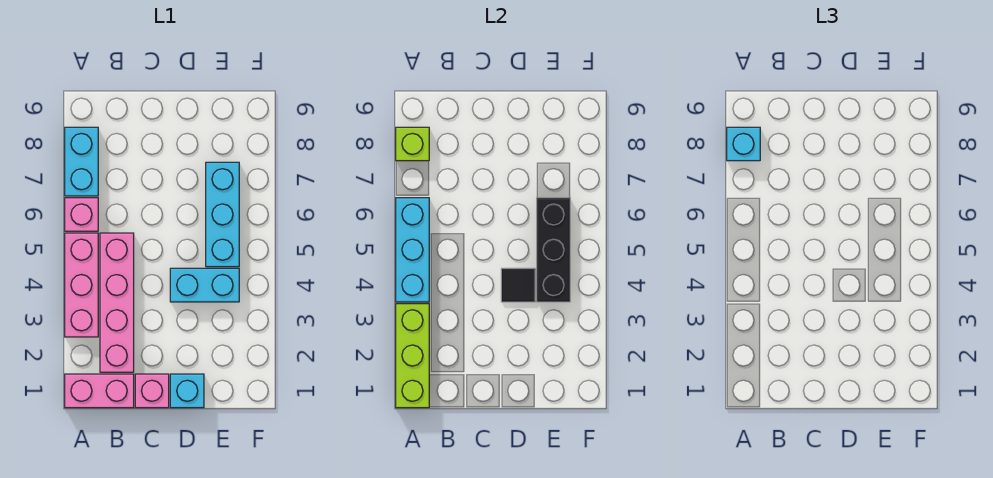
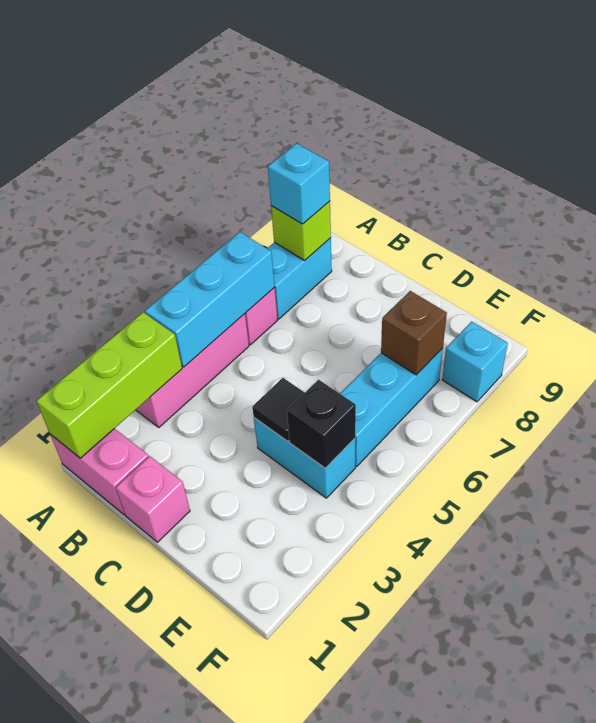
pink 1x4 brick [100,233,134,372] -> none
cyan 1x1 brick [170,374,204,408] -> cyan 1x1 brick moved to [442,322,508,402]
black 1x3 brick [537,198,570,302] -> black 1x1 brick [287,380,356,468]
none -> brown 1x1 brick [381,291,447,375]

